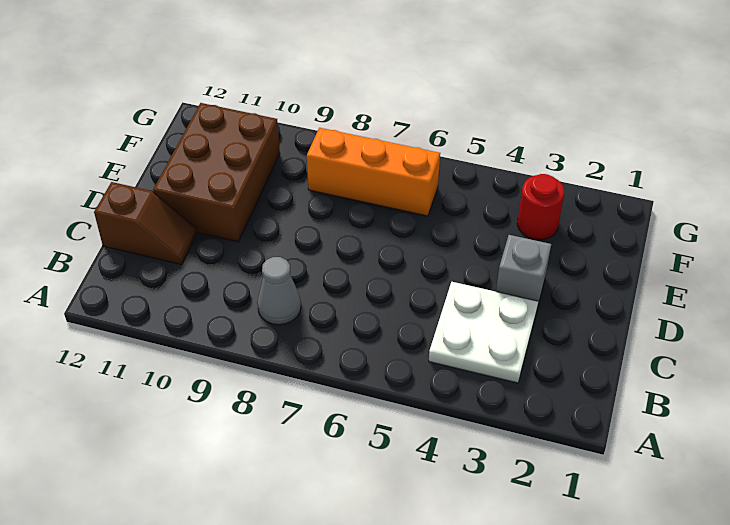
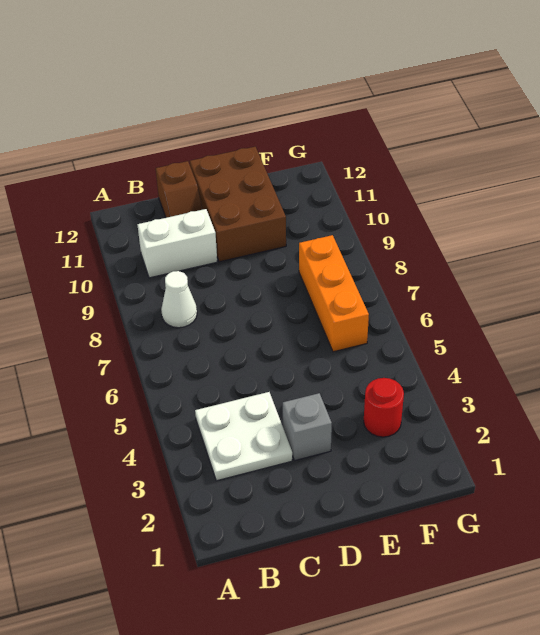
grey 1x1 cone [257,257,301,325] -> white 1x1 cone [161,271,197,328]
none -> white 1x2 brick [137,209,217,278]
brown 2x3 brick [153,103,280,242] -> brown 2x3 brick turned to [190,147,286,262]

